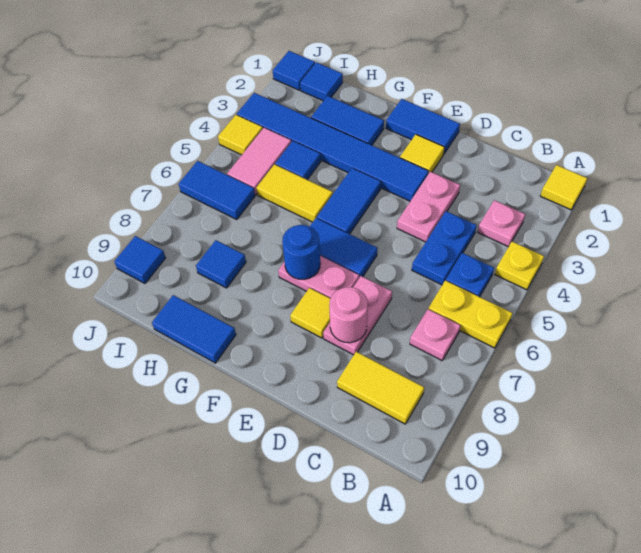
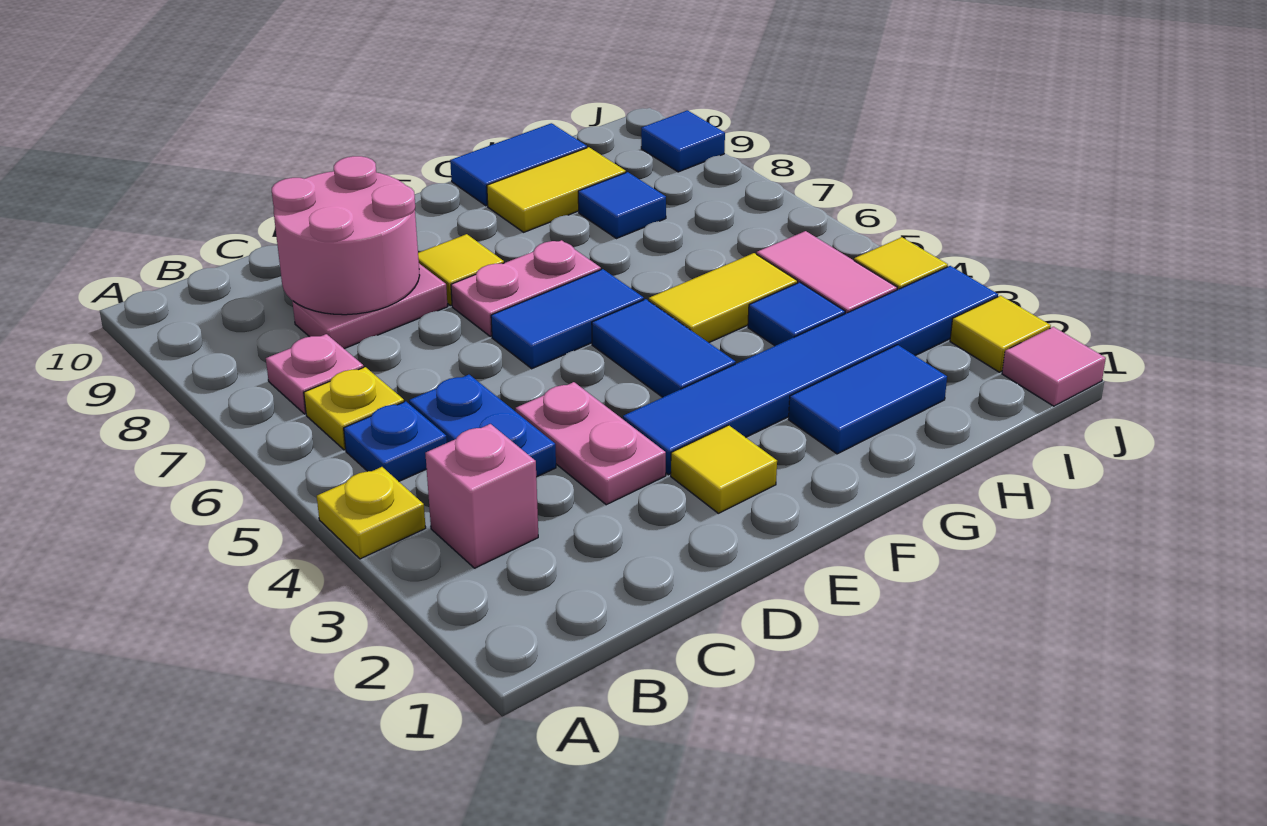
yellow 1x1 tile [540,165,588,210] -> yellow 1x1 tile moved to [950,296,1051,372]
yellow 1x2 plate [428,280,513,348] -> yellow 1x1 plate [304,367,404,450]
pink 1x1 plate [478,200,525,247] -> pink 1x1 brick [425,424,538,568]
yellow 1x2 tile [337,352,424,424] -> yellow 1x2 tile moved to [487,147,626,232]
pink 1x2 plate [323,276,392,355] -> pink 1x2 plate turned to [293,264,448,349]
pink 1x1 round brick [329,287,368,343] -> pink 2x2 round brick [272,156,420,315]
blue 1x2 tile [386,99,460,153] -> none
blue 1x1 round brick [282,225,320,279] -> none
blue 1x1 tile [300,62,343,101] -> none
blue 1x2 tile [179,161,255,219] -> none
blue 1x1 tile [273,51,315,90] -> pink 1x1 tile [1002,327,1106,406]

